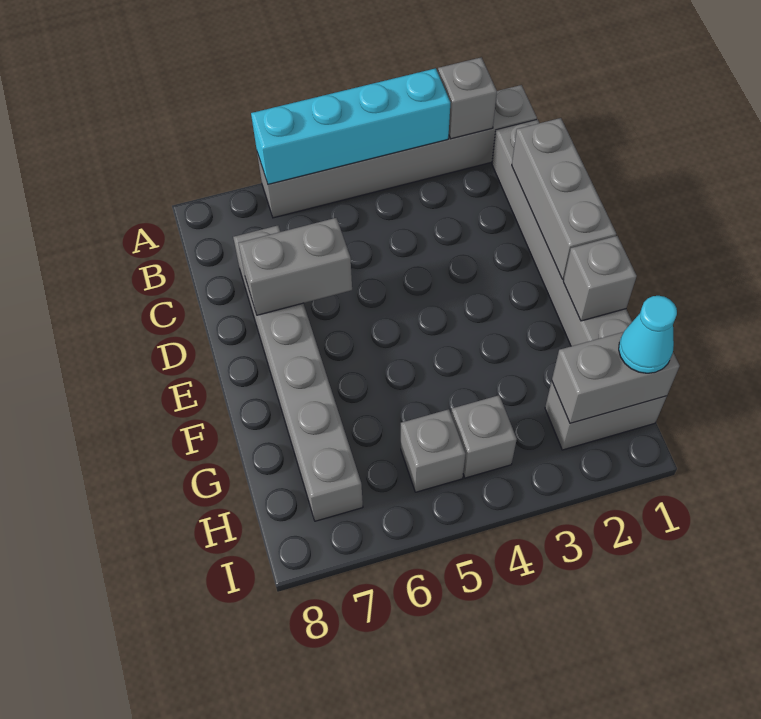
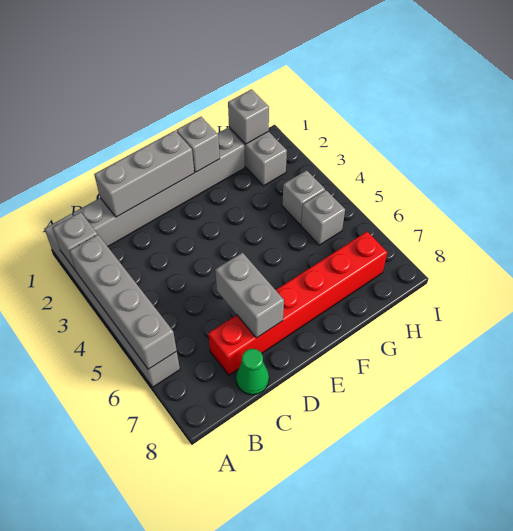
cyan 1x4 brick [251,68,450,184] -> grey 1x4 brick [70,234,177,369]
grey 1x6 brick [233,225,363,521] -> red 1x6 brick [208,232,387,375]
none -> green 1x1 cone [236,349,269,395]
grey 1x2 brick [552,332,680,423] -> grey 1x1 brick [228,89,269,144]
cyan 1x1 cone [619,296,677,373] -> none

